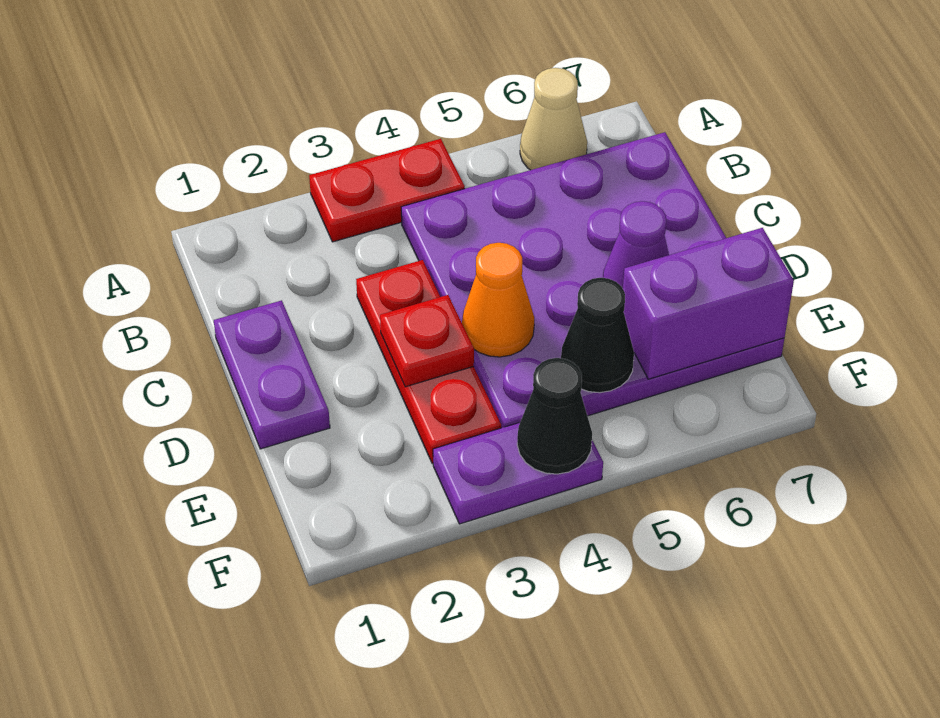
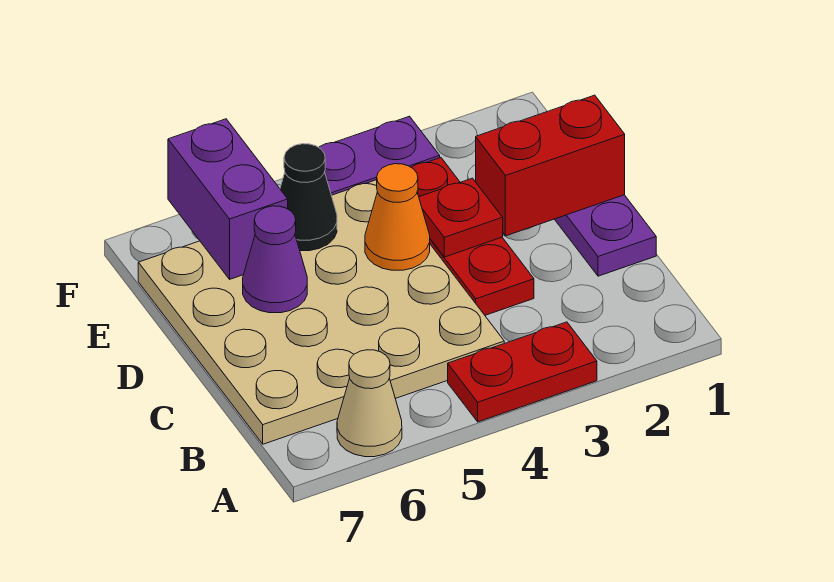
purple 4x4 plate [401,132,784,428] -> tan 4x4 plate [138,180,504,444]
none -> red 1x2 brick [476,95,625,236]
purple 1x2 brick [623,228,794,379] -> purple 1x2 brick turned to [168,119,288,279]
black 1x1 cone [517,358,592,474] -> none

